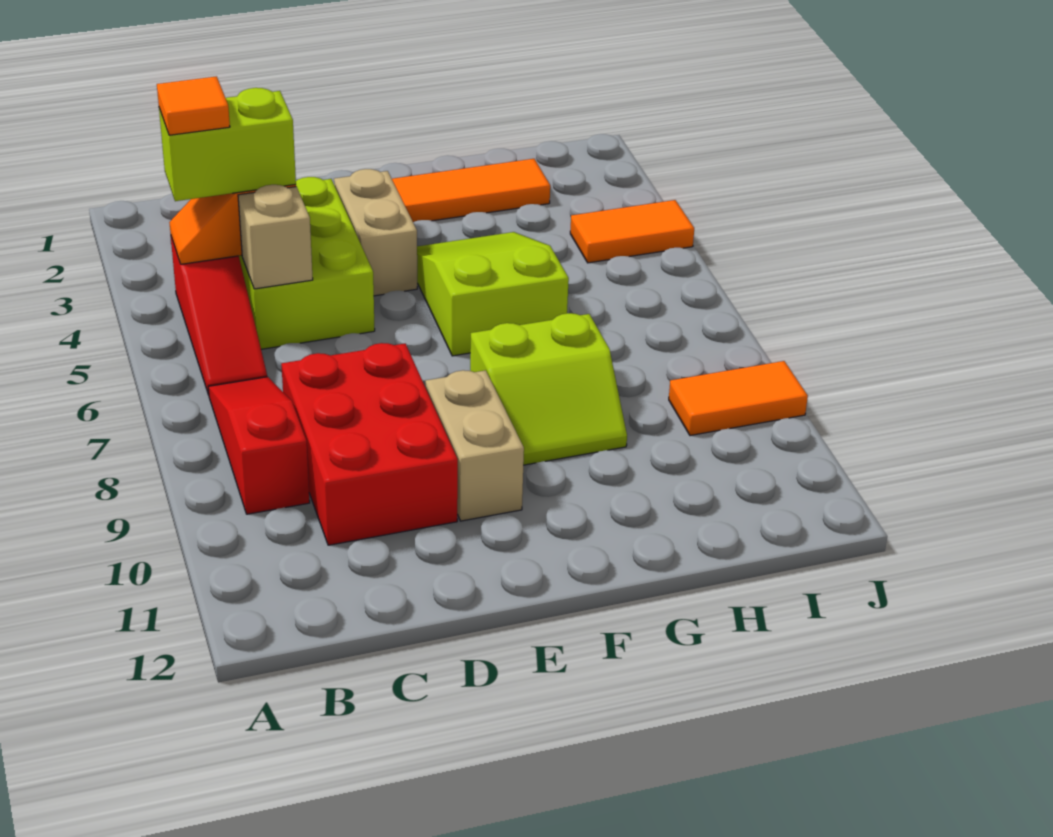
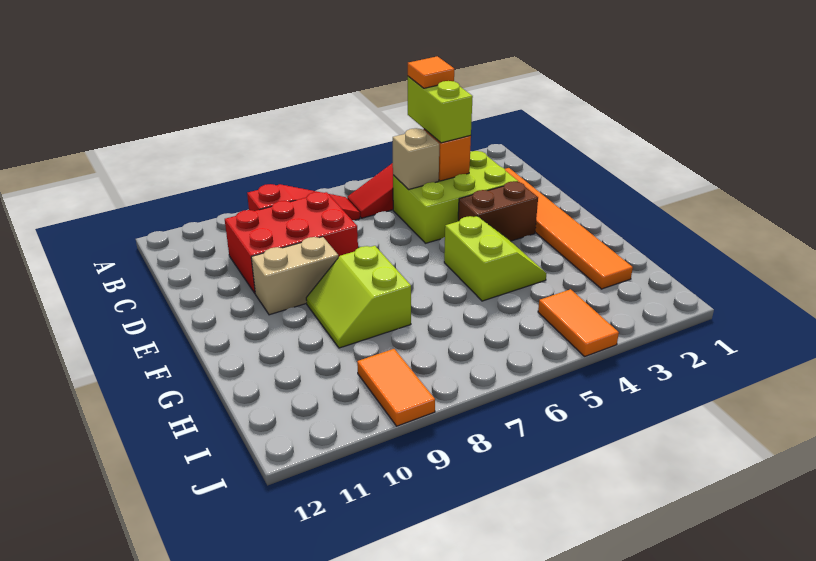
tan 1x2 brick [334,169,417,296] -> brown 1x2 brick [458,181,538,241]
lime 2x3 slope [417,232,569,356] -> lime 2x2 slope [444,216,547,301]

